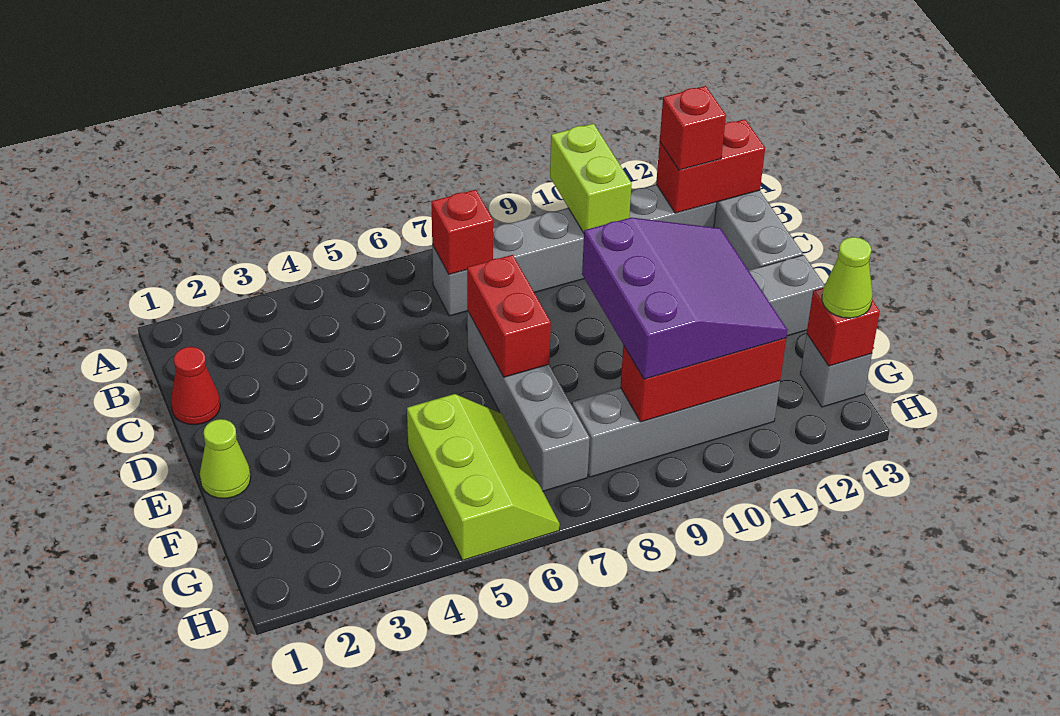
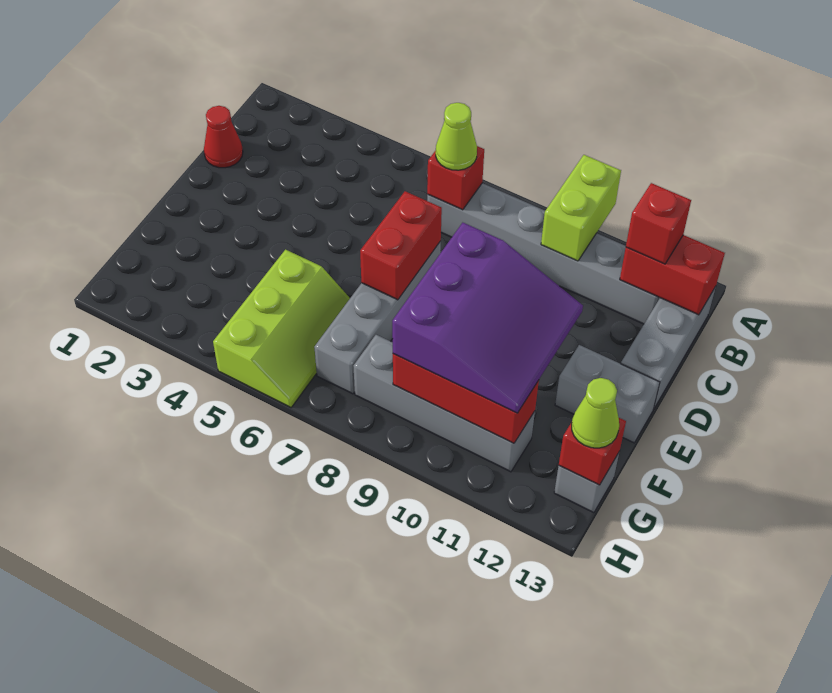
lime 1x1 cone [200,419,251,498] -> lime 1x1 cone moved to [436,103,477,170]

